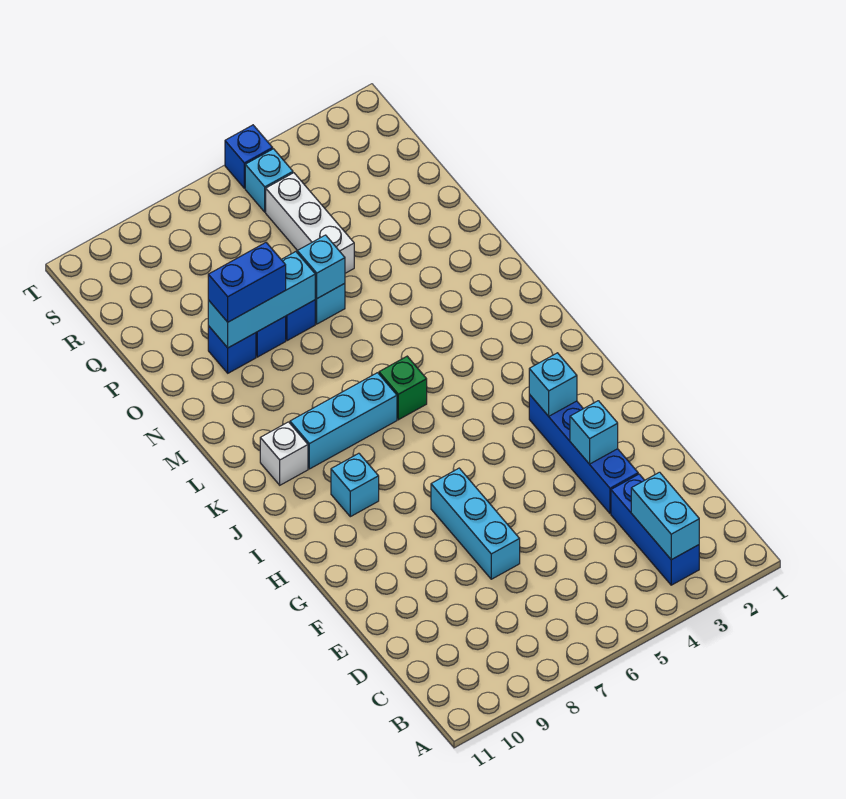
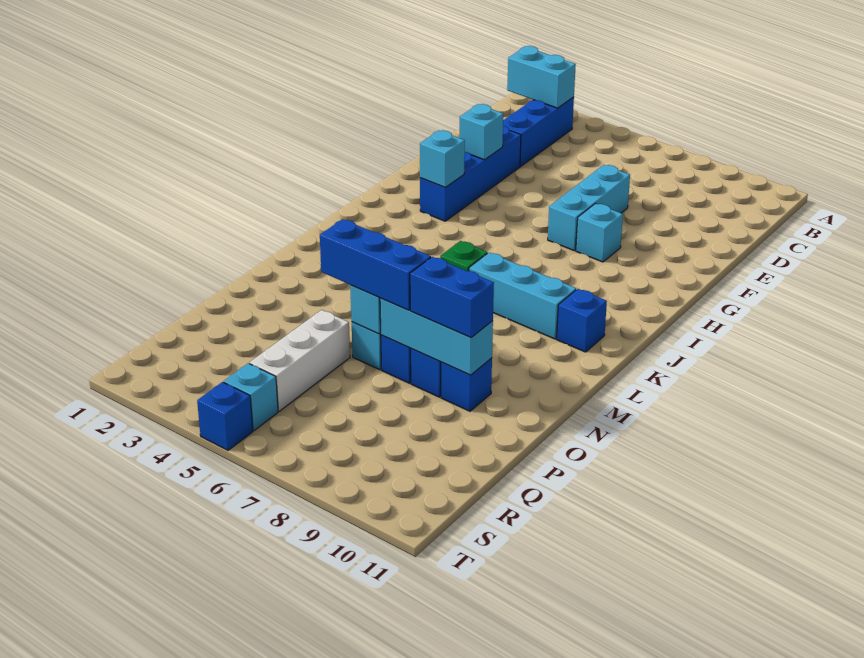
cyan 1x2 brick [631,472,699,560] -> cyan 1x2 brick turned to [507,46,576,108]
cyan 1x1 brick [331,453,379,517] -> cyan 1x1 brick moved to [576,204,623,262]
white 1x1 brick [260,422,308,485] -> blue 1x1 brick [557,289,607,352]
none -> blue 1x3 brick [320,219,431,310]

